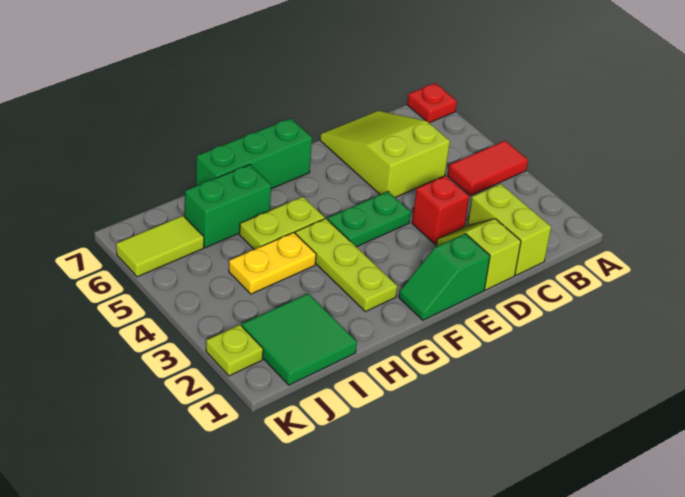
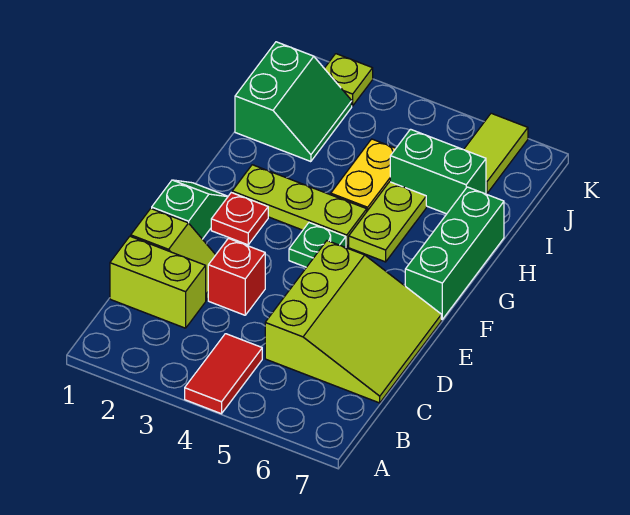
red 1x1 plate [407,83,457,123] -> red 1x1 plate moved to [211,193,268,245]
lime 2x3 slope [320,111,450,197] -> lime 3x3 slope [265,241,441,403]
green 1x2 plate [327,192,411,247] -> green 1x1 plate [289,223,346,267]
green 1x2 brick [185,165,271,248] -> green 1x2 brick turned to [390,129,486,214]
green 2x2 tile [242,293,357,385] -> green 2x2 slope [235,42,352,162]

